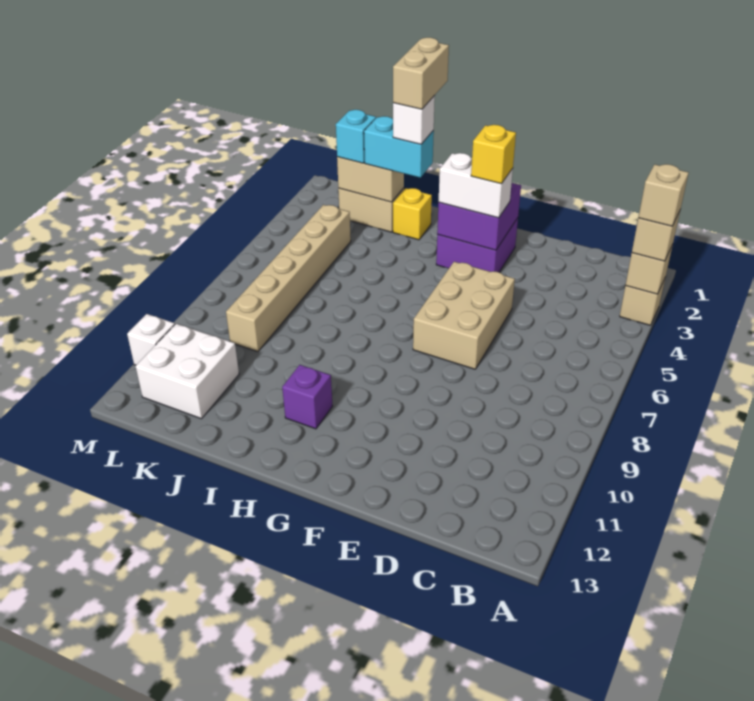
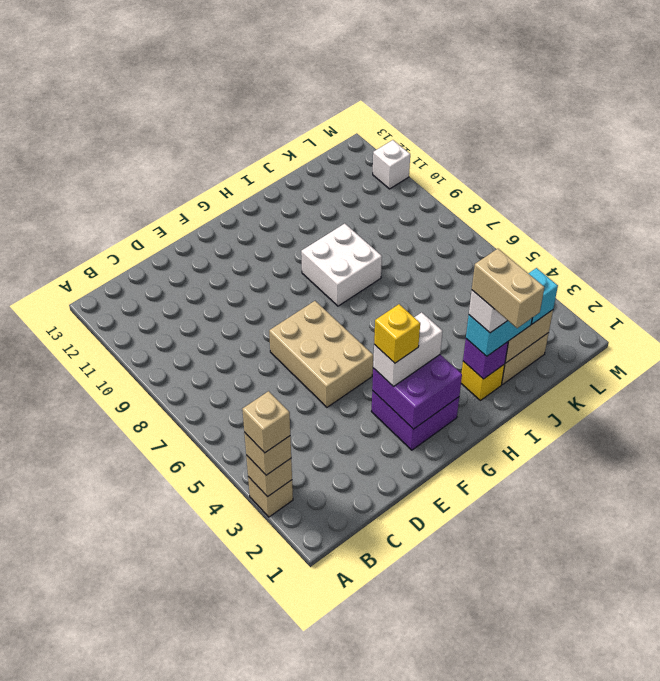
purple 1x1 brick [282,365,332,429] -> purple 1x1 brick moved to [463,339,508,379]
tan 1x6 brick [226,205,351,352] -> none
white 2x2 brick [135,324,239,419] -> white 2x2 brick moved to [301,224,382,306]

